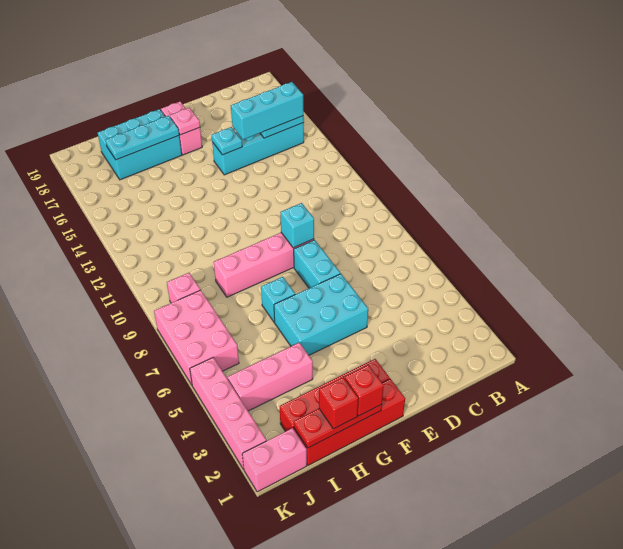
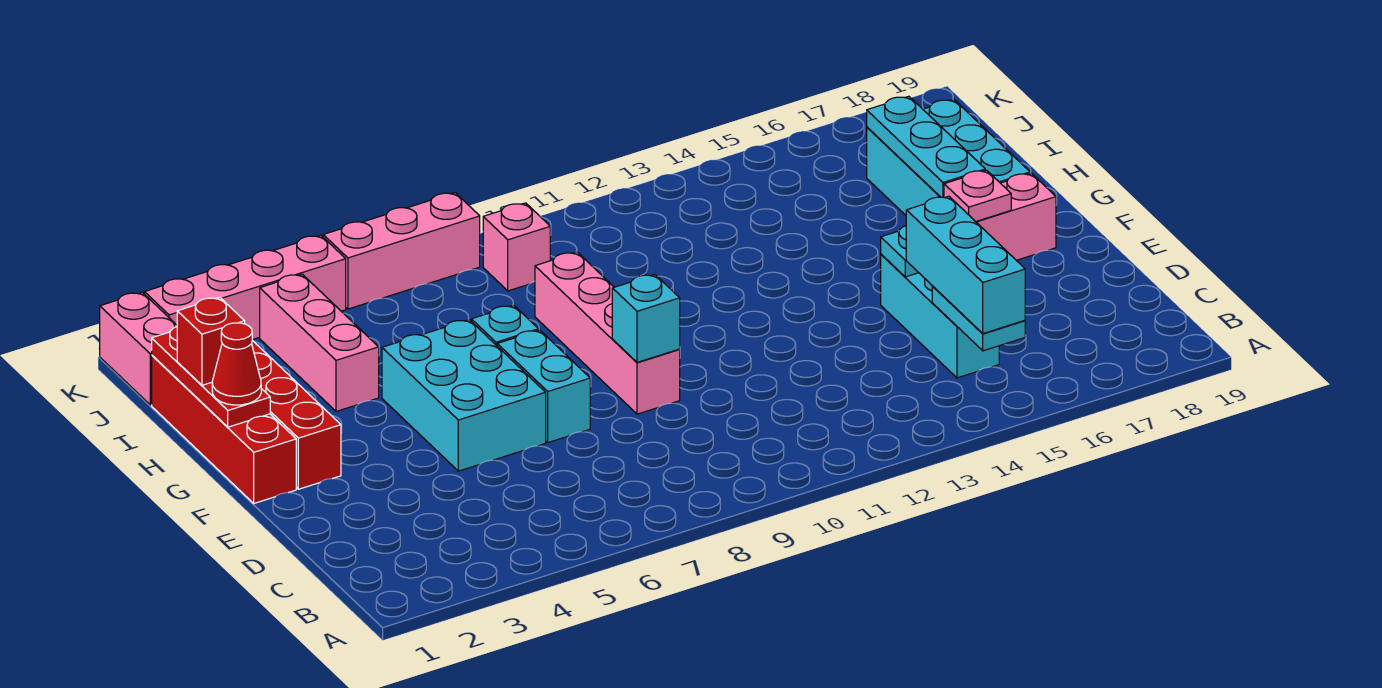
cyan 1x4 brick [212,123,304,175] -> cyan 1x3 brick [881,254,999,378]
cyan 1x2 brick [294,240,340,288] -> cyan 1x2 brick turned to [497,330,590,443]
red 1x1 brick [345,365,384,416] -> red 1x1 cone [212,323,261,405]
pink 2x3 brick [154,290,239,385] -> pink 1x3 brick [323,193,480,309]

